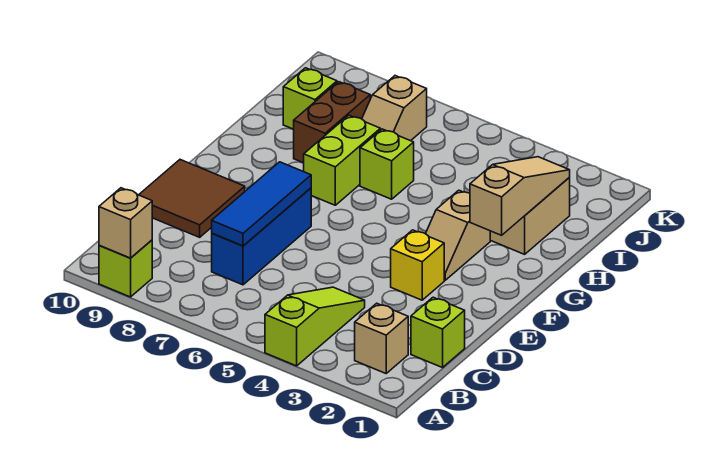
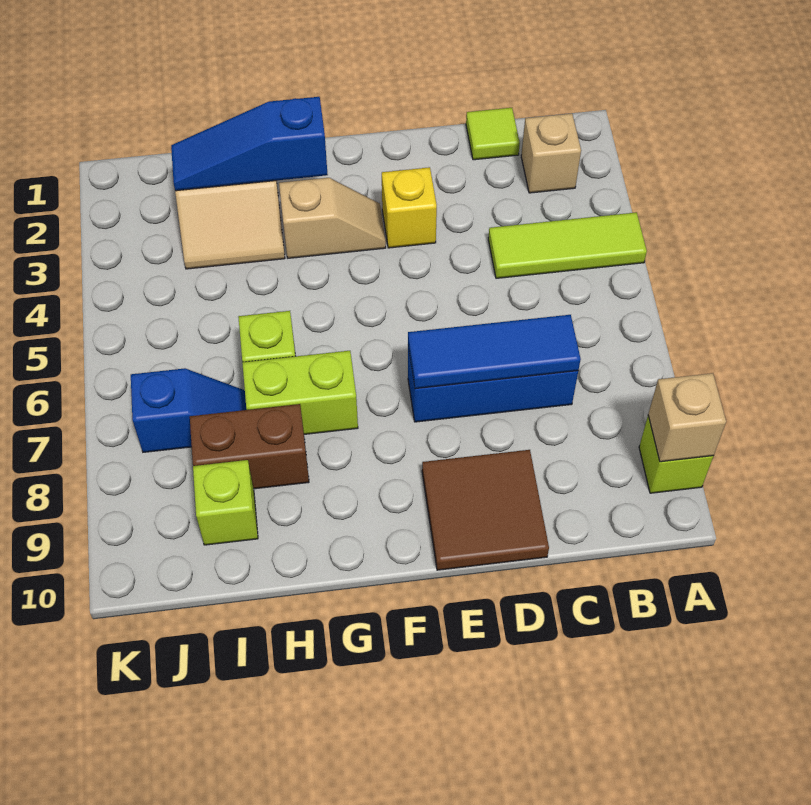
lime 1x3 slope [265,287,365,366] -> lime 1x3 tile [488,212,647,278]
lime 1x1 brick [411,297,465,368] -> lime 1x1 tile [466,108,520,160]
tan 1x3 slope [470,157,570,235] -> blue 1x3 slope [171,97,328,191]
tan 1x2 slope [362,76,427,141] -> blue 1x2 slope [131,368,247,452]

